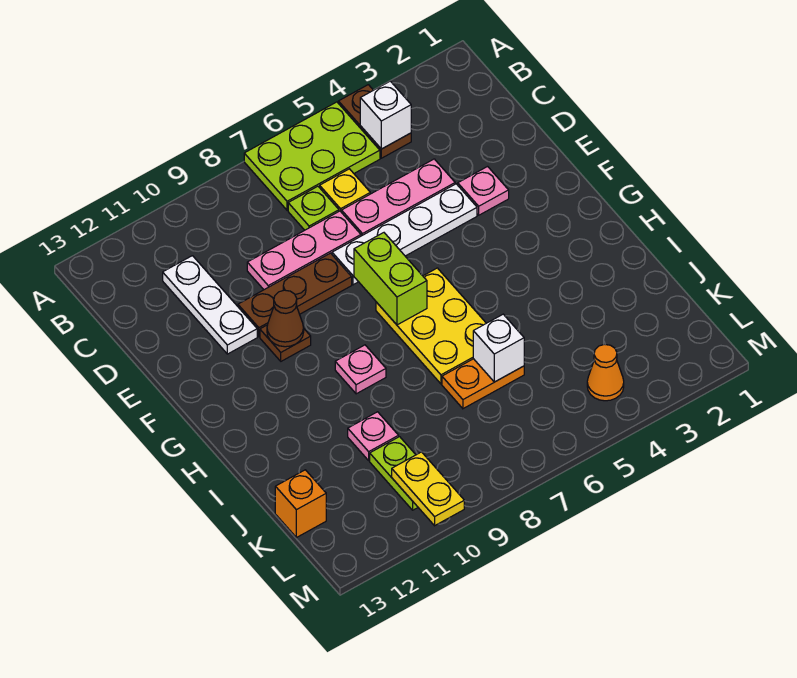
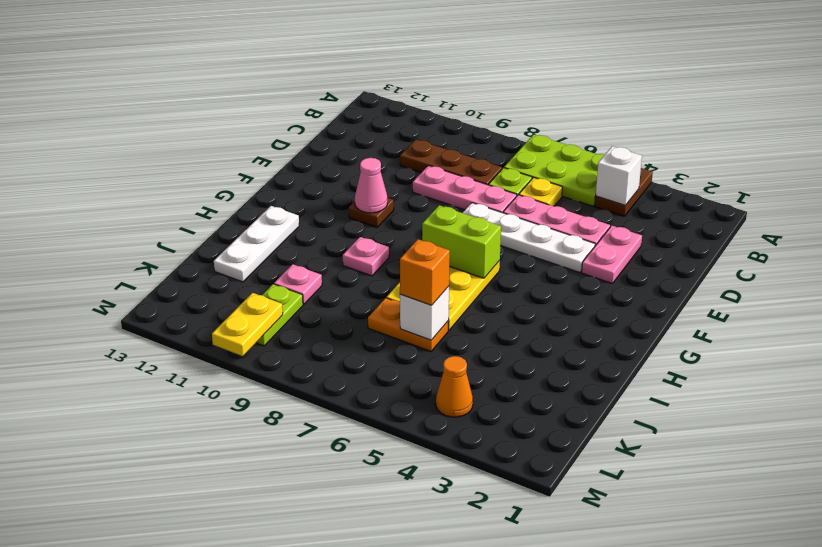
white 1x3 plate [163,256,257,354] -> white 1x3 plate moved to [214,206,299,282]
pink 1x1 plate [458,167,509,215] -> pink 1x2 plate [582,226,642,284]
brown 1x3 plate [238,253,352,337] -> brown 1x3 plate moved to [400,139,502,185]
lime 1x2 brick [354,233,427,325] -> lime 1x2 brick turned to [422,205,501,278]
brown 1x1 cone [267,290,304,347] -> pink 1x1 cone [355,158,387,213]
orange 1x1 brick [275,470,326,538] -> orange 1x1 brick moved to [400,239,450,305]

